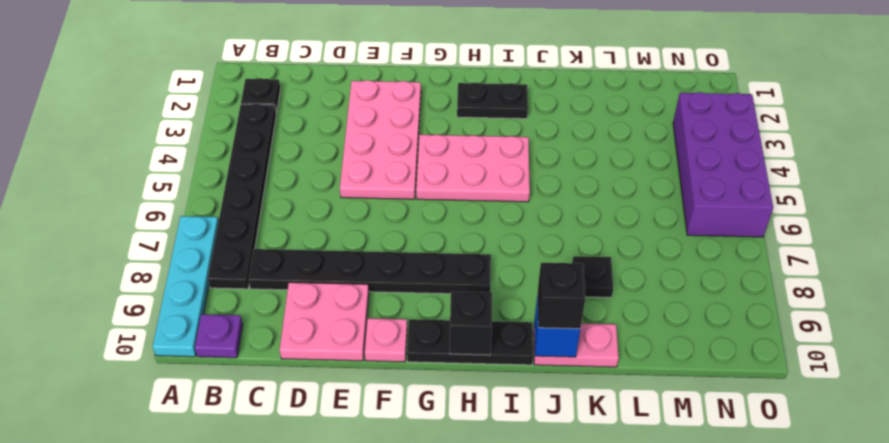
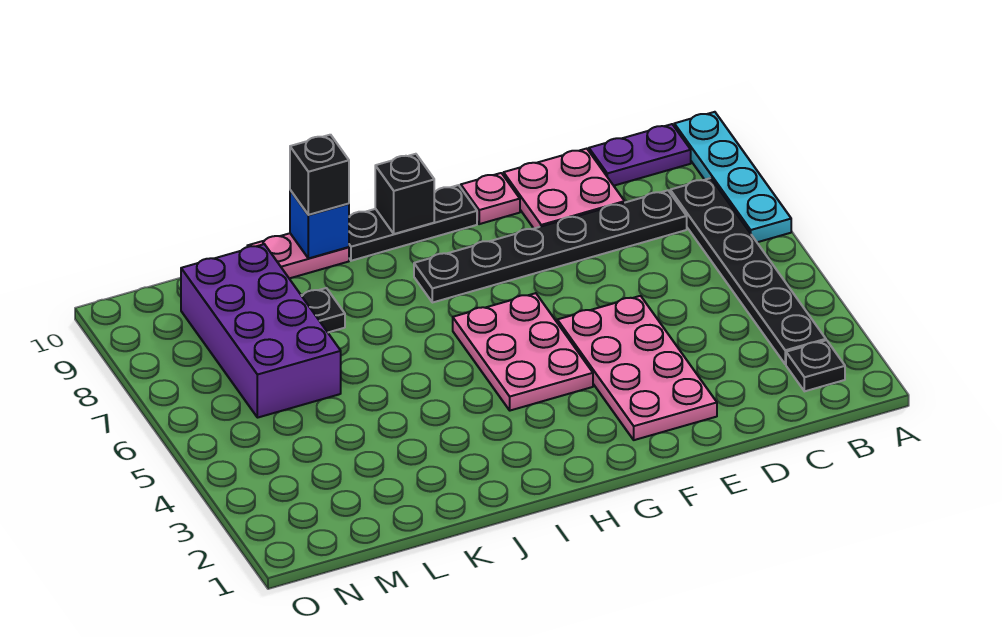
purple 1x1 plate [195,314,243,358] -> purple 1x2 plate [589,124,691,186]
pink 2x3 plate [416,135,530,202] -> pink 2x3 plate turned to [453,293,593,411]
black 1x2 plate [457,82,528,119] -> none
purple 2x4 brick [673,92,773,237] -> purple 2x4 brick moved to [181,244,341,418]

